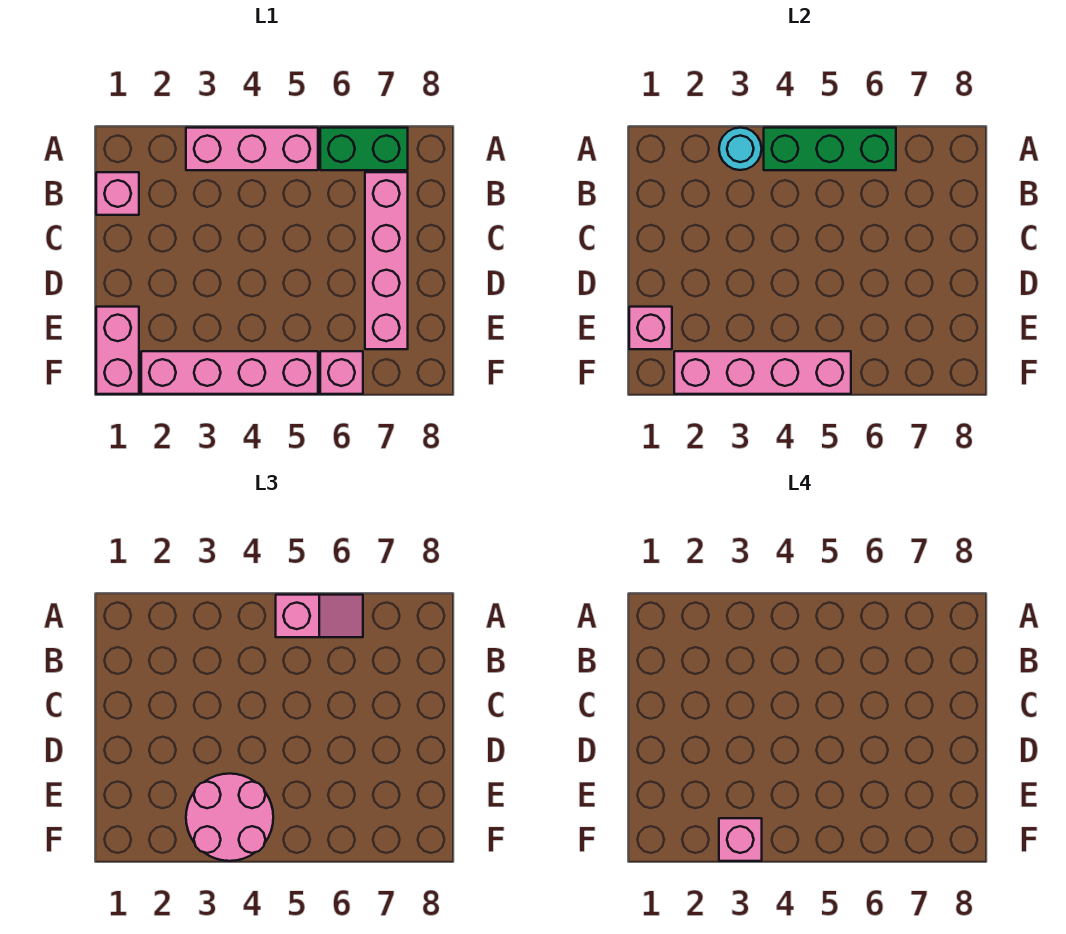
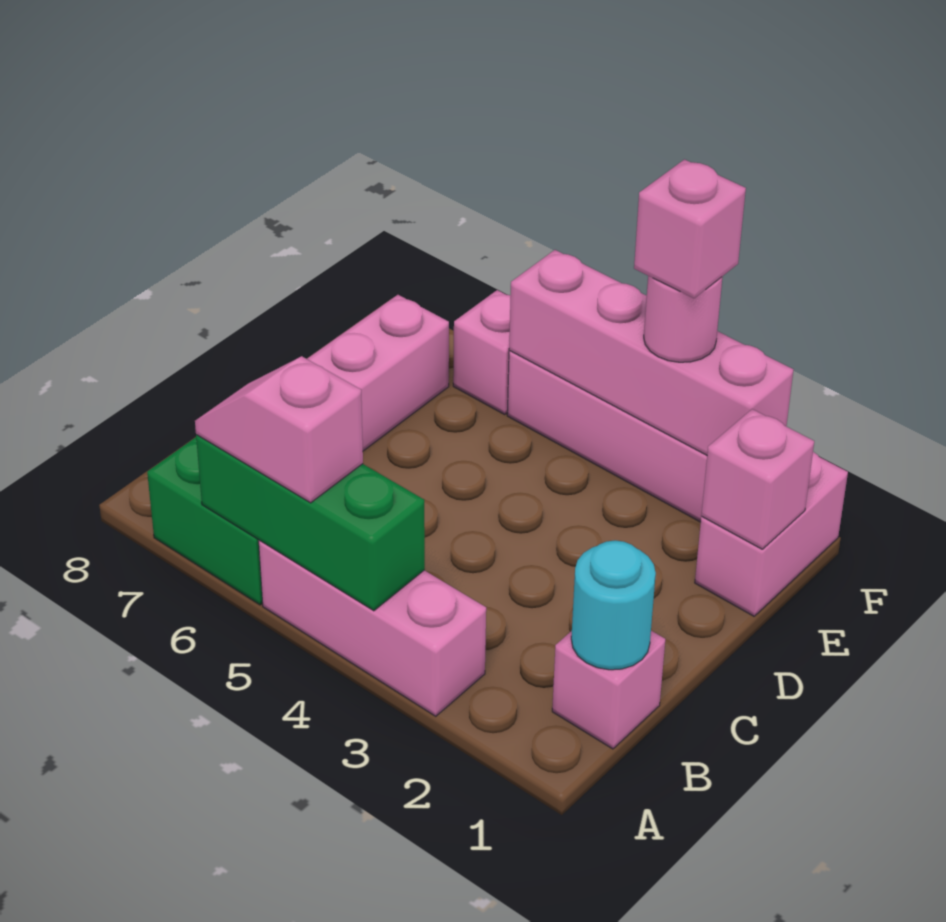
cyan 1x1 round brick [719,128,762,170] -> cyan 1x1 round brick moved to [571,540,656,670]
pink 2x2 round brick [186,774,273,861] -> pink 1x1 round brick [644,276,723,362]

